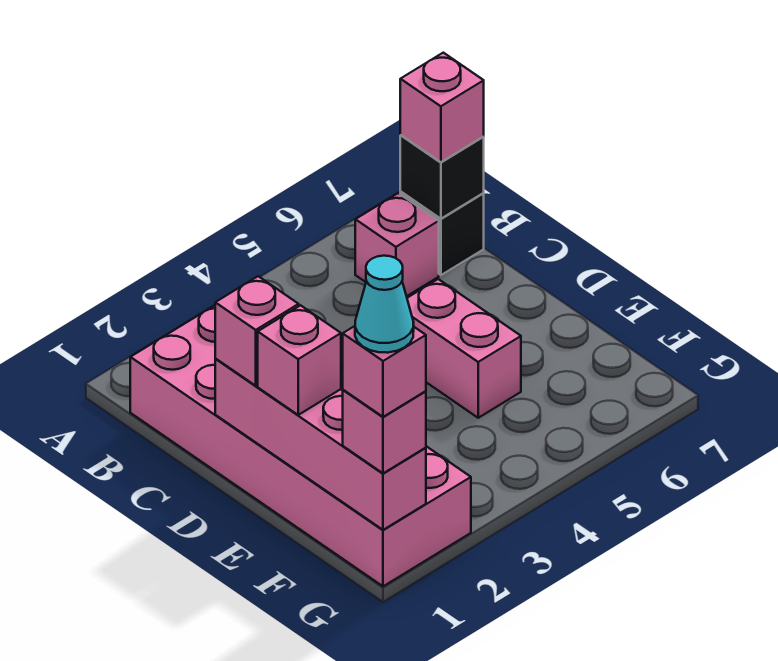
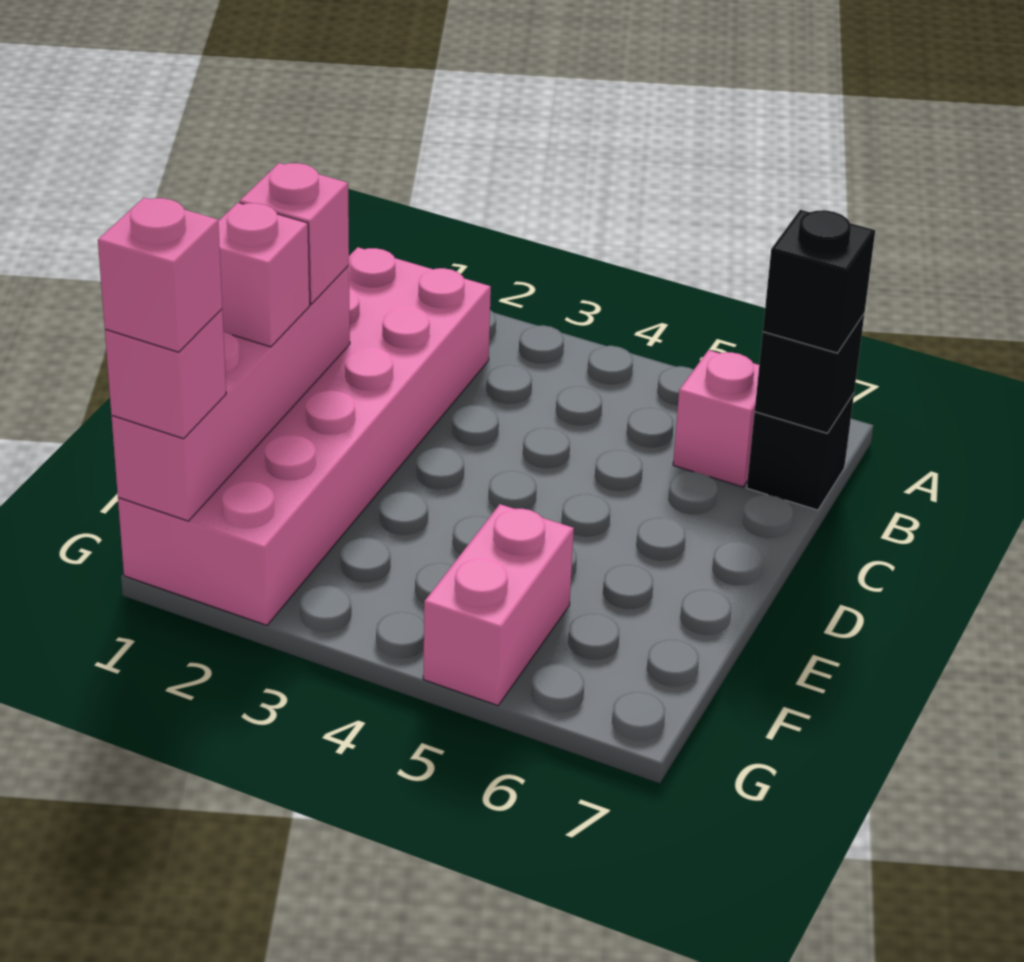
pink 1x1 brick [400,53,484,162] -> black 1x1 brick [763,210,875,353]
pink 1x2 brick [407,279,521,418] -> pink 1x2 brick moved to [423,504,574,705]
cyan 1x1 cone [355,256,414,353] -> none

